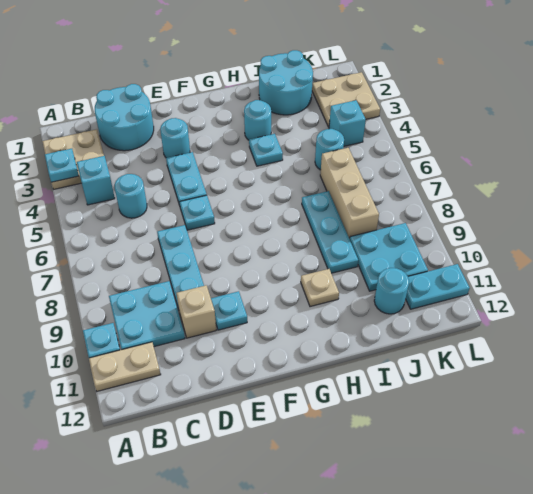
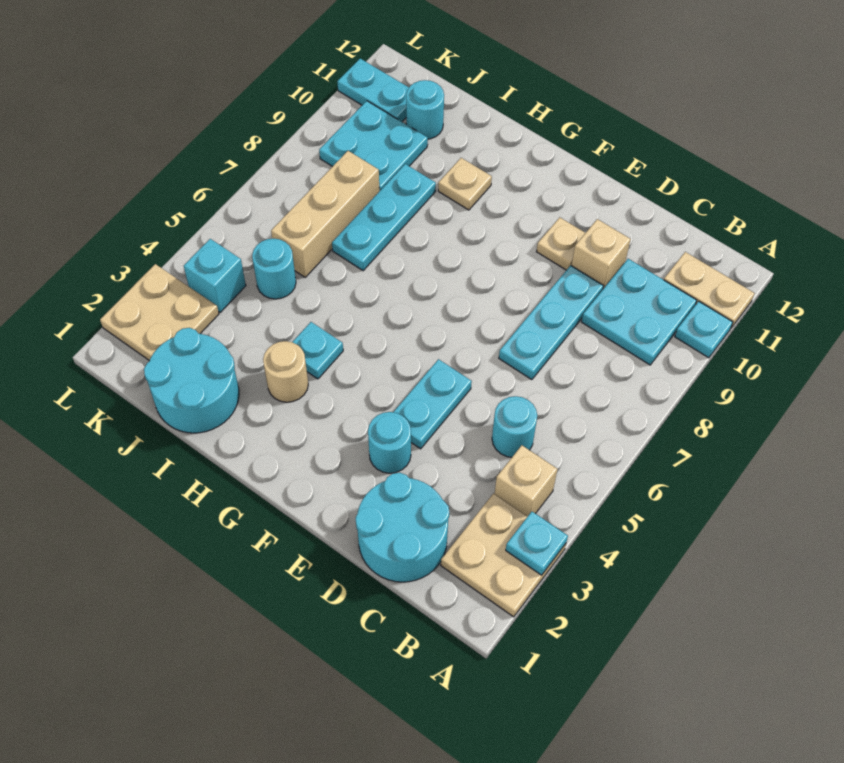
cyan 1x1 brick [77,156,115,205] -> tan 1x1 brick [495,445,557,516]
cyan 1x1 plate [180,195,215,230] -> none
cyan 1x1 plate [211,291,247,330] -> tan 1x1 plate [536,217,585,270]
cyan 1x1 round brick [244,100,271,140] -> tan 1x1 round brick [263,341,308,402]

